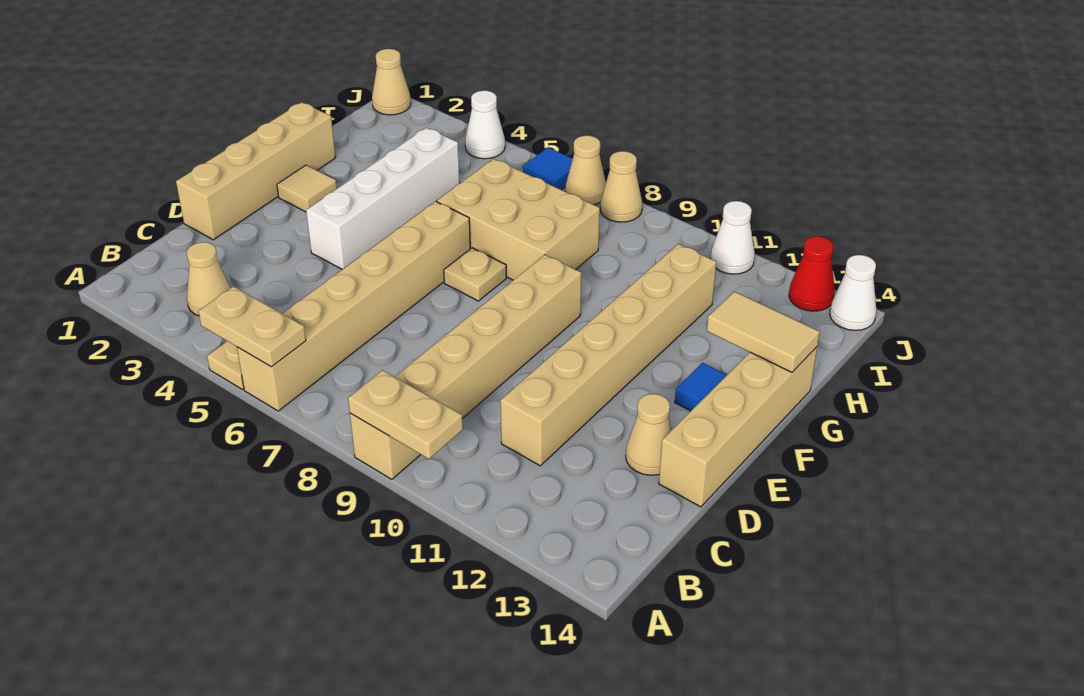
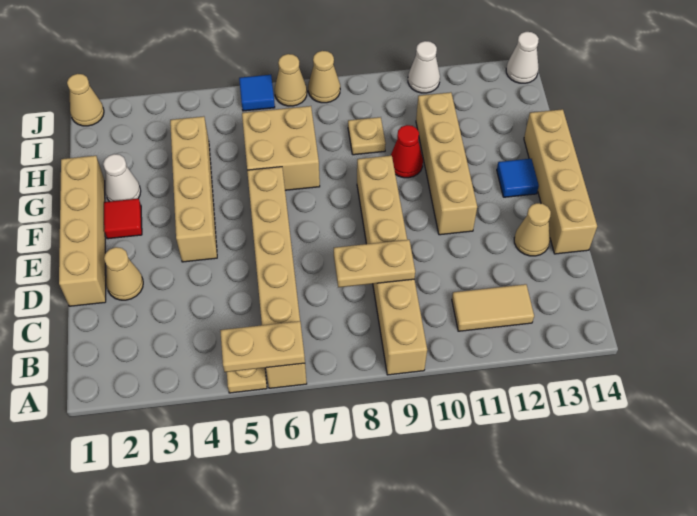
tan 1x2 plate [348,370,463,459] -> tan 1x2 plate moved to [334,240,415,287]
tan 1x1 cone [187,242,230,316] -> tan 1x1 cone moved to [104,247,143,300]
tan 1x6 brick [500,244,716,466] -> tan 1x4 brick [416,92,477,235]
white 1x4 brick [306,128,460,269] -> tan 1x4 brick [170,116,217,262]
tan 1x1 tile [277,165,337,212] -> red 1x1 tile [104,199,142,239]
tan 1x1 plate [444,248,506,301] -> tan 1x1 plate moved to [348,117,386,155]
tan 2x3 brick [437,159,600,280] -> tan 2x2 brick [242,106,320,190]
tan 1x2 tile [707,292,820,372] -> tan 1x2 tile moved to [452,284,534,331]
white 1x1 cone [465,91,505,159] -> white 1x1 cone moved to [103,154,141,202]
red 1x1 cone [789,236,835,311] -> red 1x1 cone moved to [391,125,423,178]

